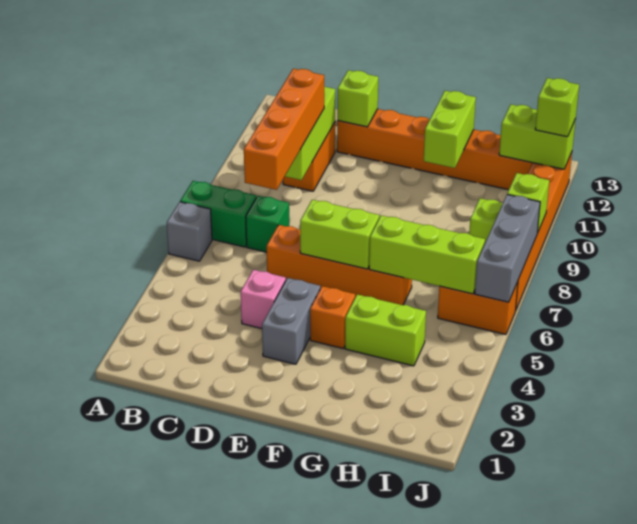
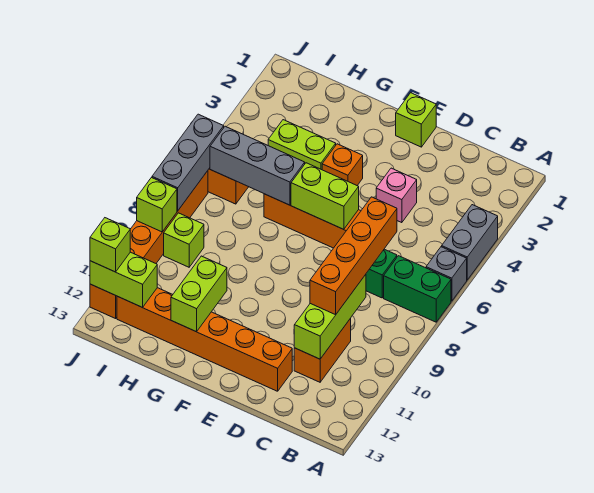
lime 1x1 brick [337,70,378,127] -> lime 1x1 brick moved to [396,93,436,147]
grey 1x2 brick [262,278,320,364] -> grey 1x2 brick moved to [442,205,498,280]
lime 1x3 brick [369,215,485,294] -> grey 1x3 brick [210,126,305,205]

